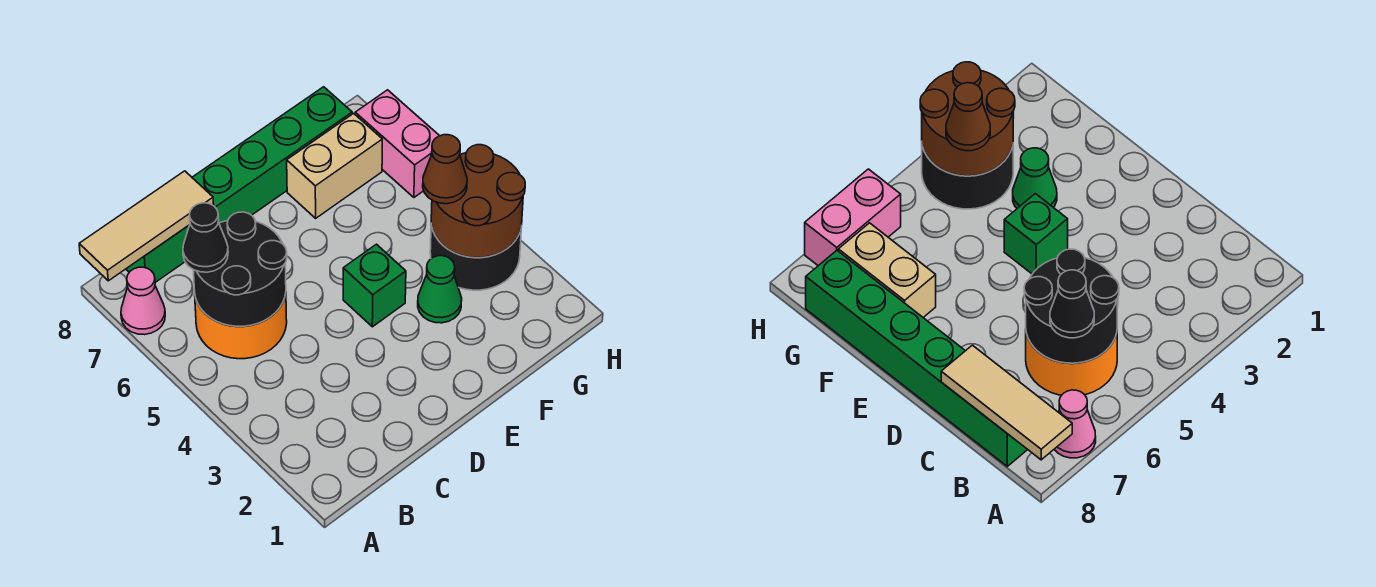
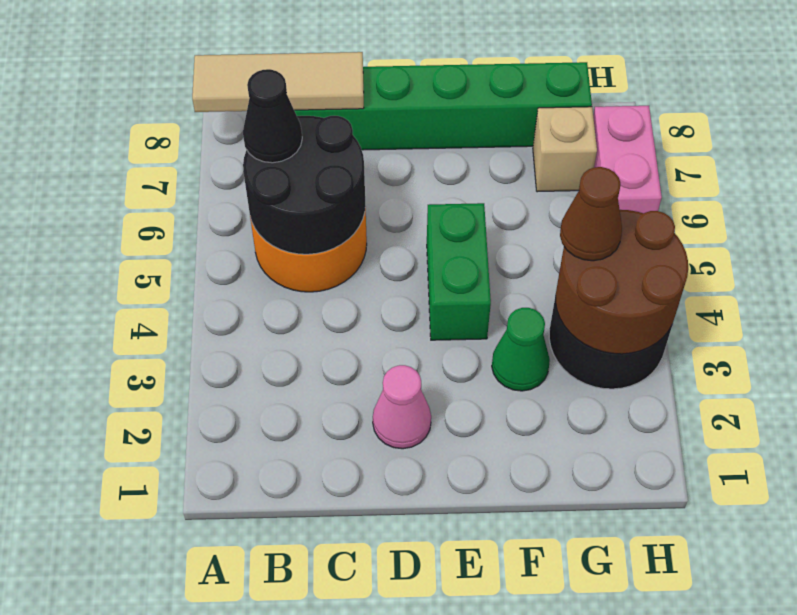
pink 1x1 cone [121,267,165,335] -> pink 1x1 cone moved to [373,365,431,449]
green 1x1 brick [343,244,406,327] -> green 1x2 brick [427,203,491,340]
tan 1x2 brick [287,113,382,218] -> tan 1x1 brick [533,107,597,192]

